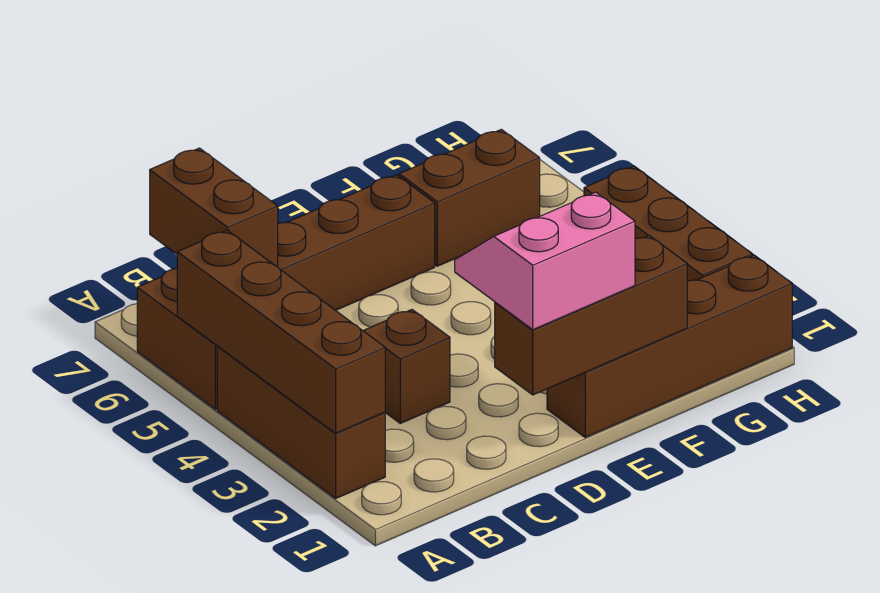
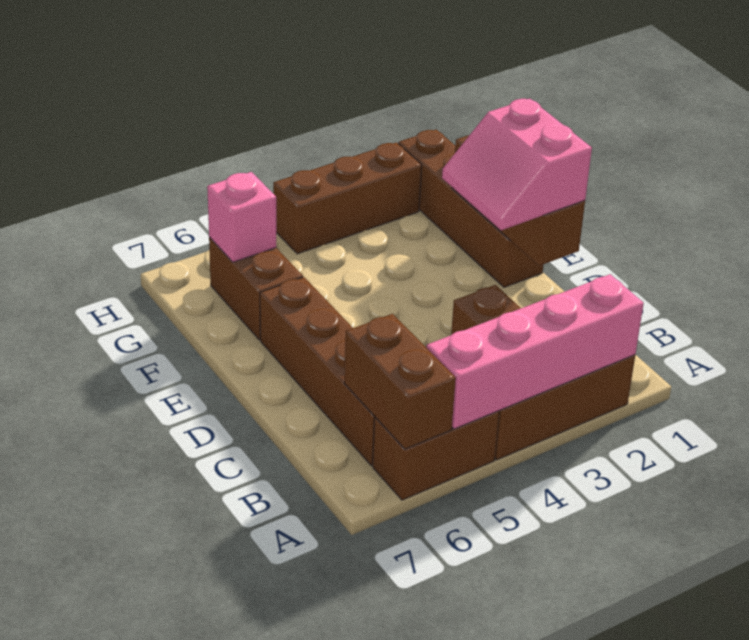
brown 1x4 brick [177,230,385,433] -> pink 1x4 brick [426,274,644,429]
brown 1x2 brick [150,148,278,267] -> brown 1x2 brick turned to [344,314,456,449]
none -> pink 1x1 brick [207,172,276,262]

